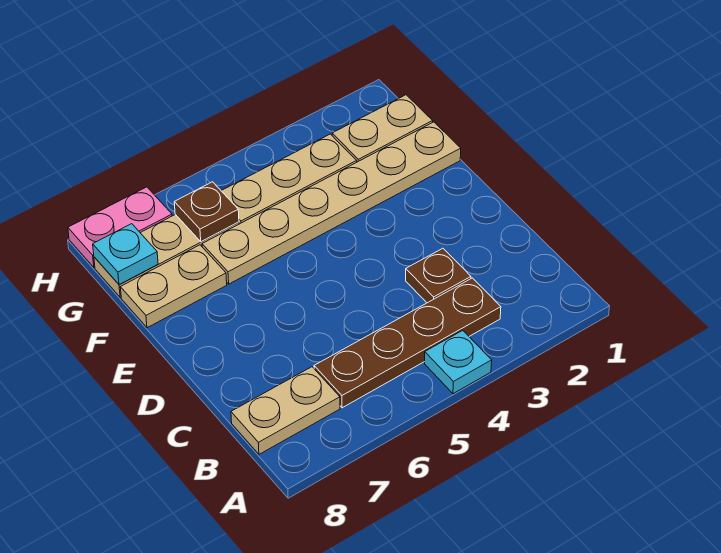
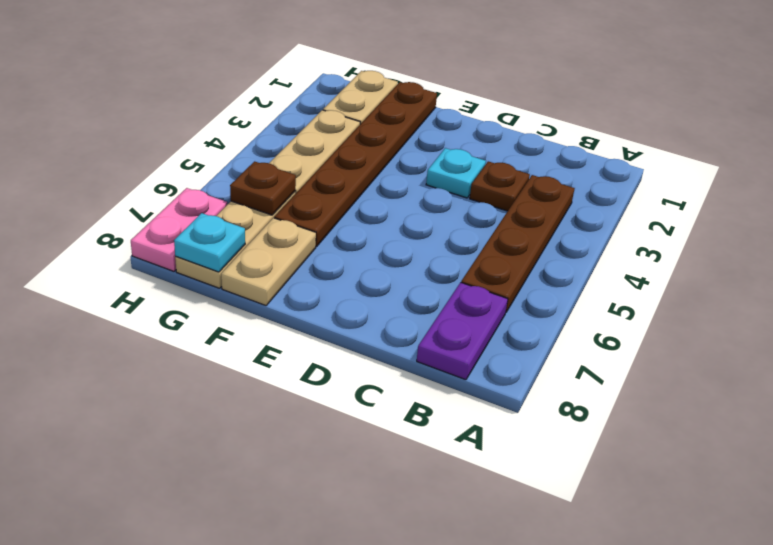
cyan 1x1 plate [425,330,492,394] -> cyan 1x1 plate moved to [426,148,486,198]
tan 1x2 plate [231,367,340,454] -> purple 1x2 plate [417,282,508,380]
tan 1x6 plate [202,122,461,284] -> brown 1x6 plate [274,82,437,247]

